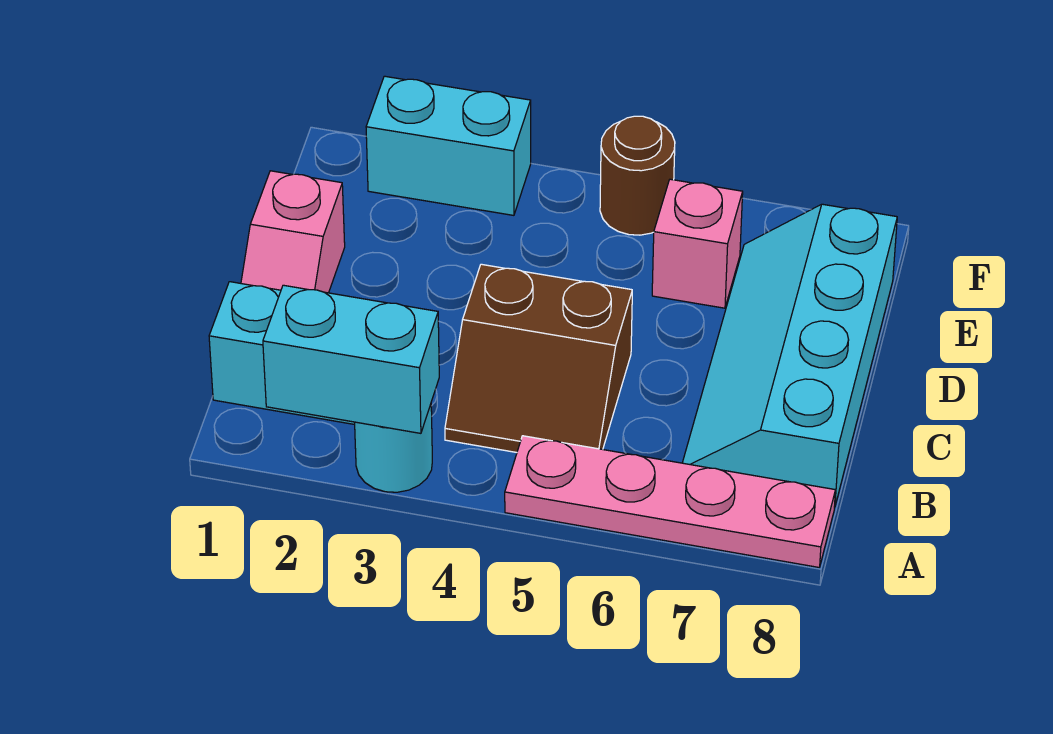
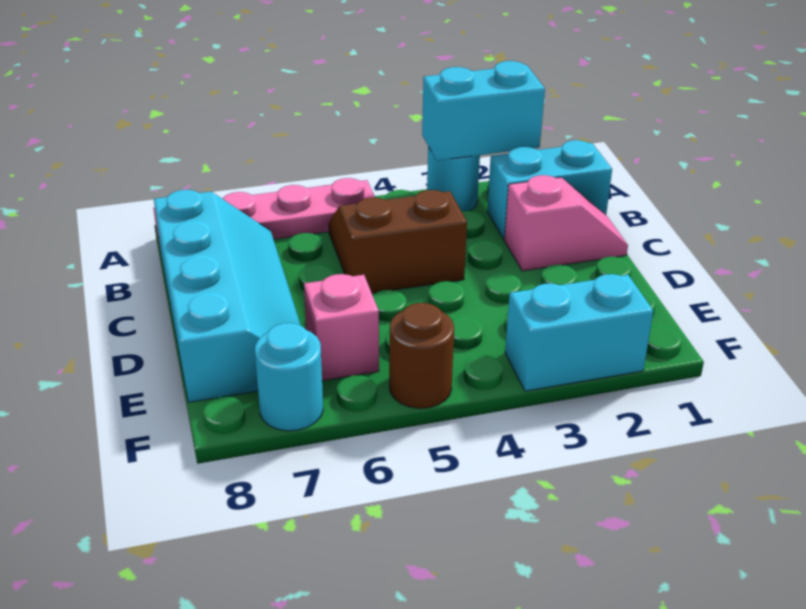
pink 1x2 slope [241,171,345,293] -> pink 1x2 slope turned to [505,175,628,271]
none -> cyan 1x1 round brick [255,323,323,431]

